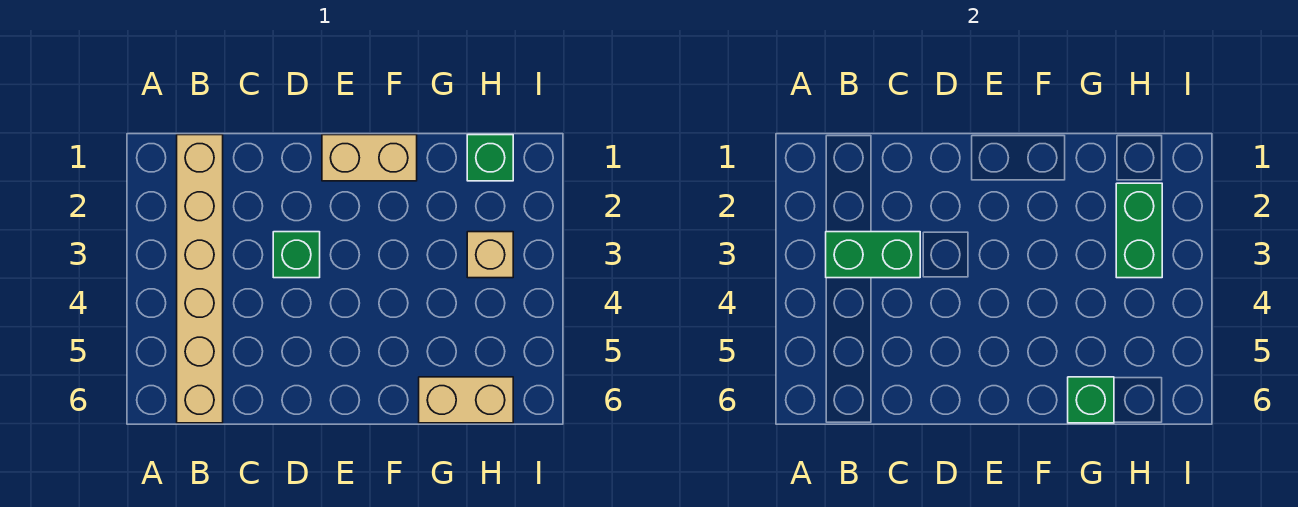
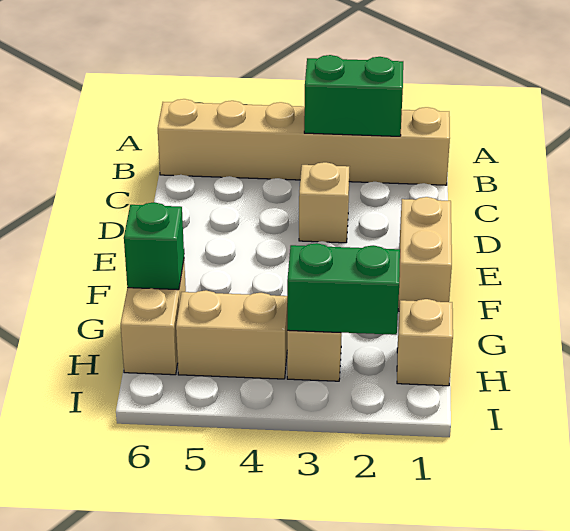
green 1x2 brick [826,232,920,278] -> green 1x2 brick turned to [304,55,403,136]
green 1x1 brick [273,232,320,278] -> tan 1x1 brick [299,162,349,243]
green 1x1 brick [467,135,513,181] -> tan 1x1 brick [397,299,453,386]
none -> tan 1x2 brick [176,290,287,379]

